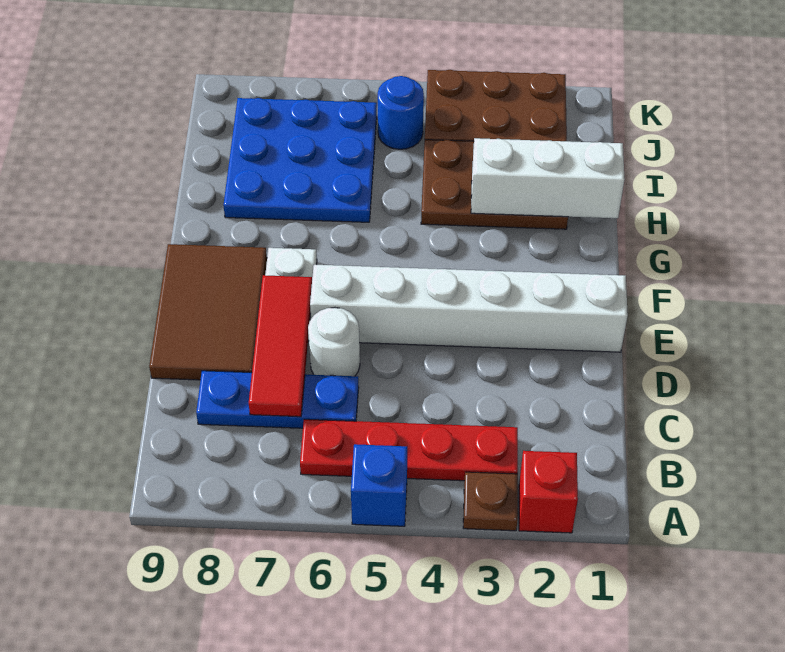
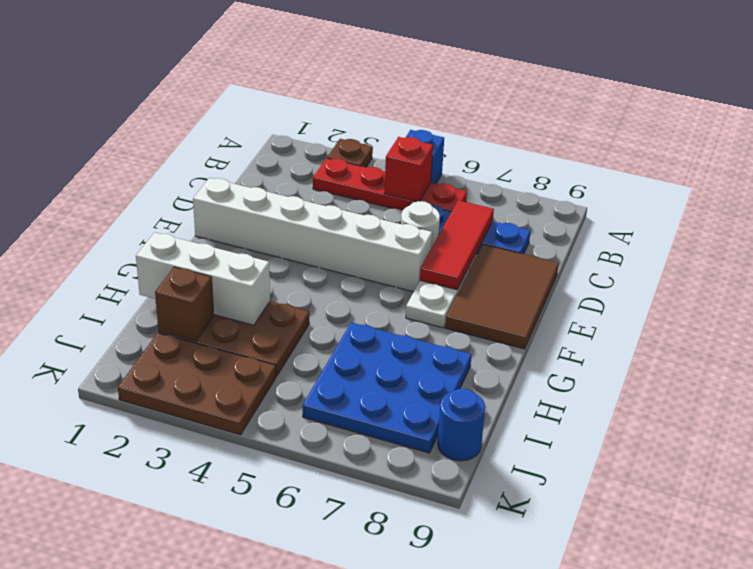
red 1x1 brick [519,451,578,533] -> red 1x1 brick moved to [384,137,433,202]
none -> brown 1x1 brick [155,267,214,341]
blue 1x1 round brick [378,76,424,149] -> blue 1x1 round brick moved to [438,389,485,461]

